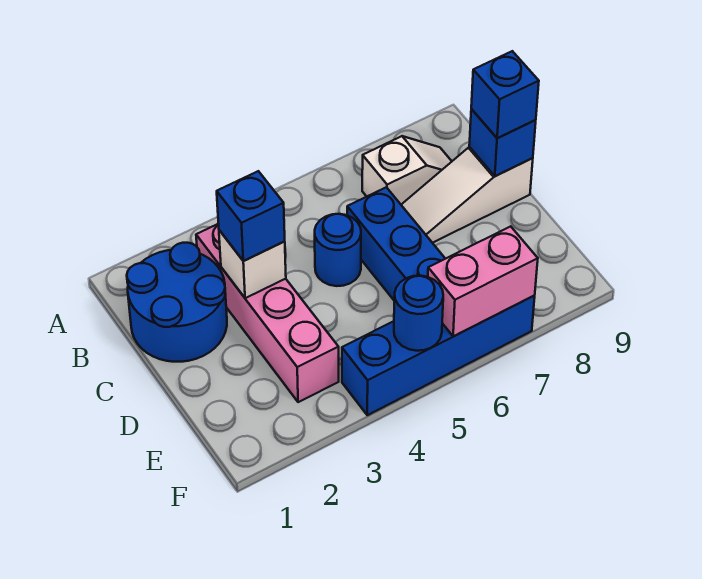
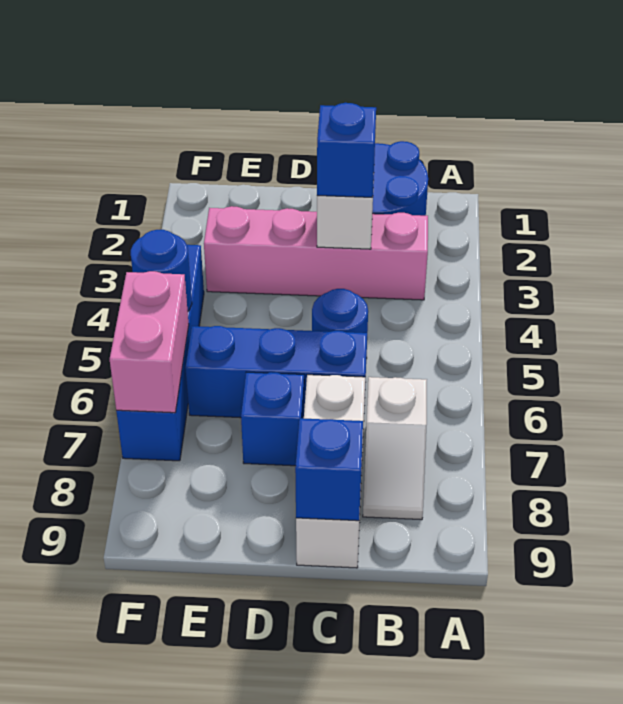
white 1x3 slope [401,147,533,243] -> white 1x3 brick [296,375,365,568]
blue 1x1 brick [471,51,539,138] -> blue 1x1 brick moved to [241,372,304,466]

